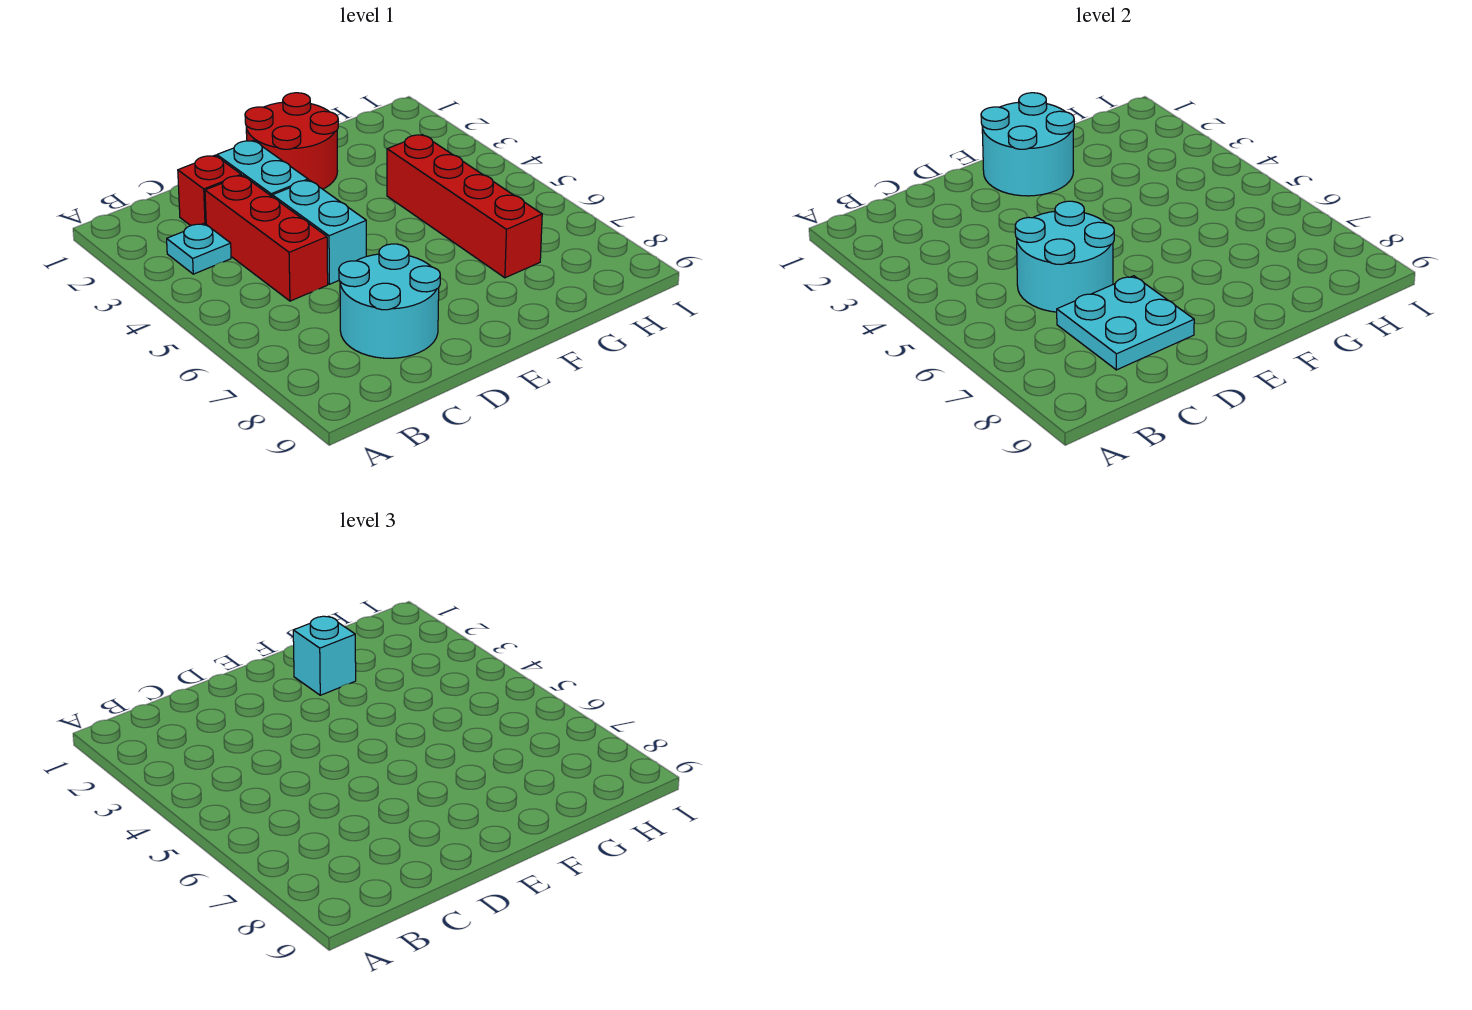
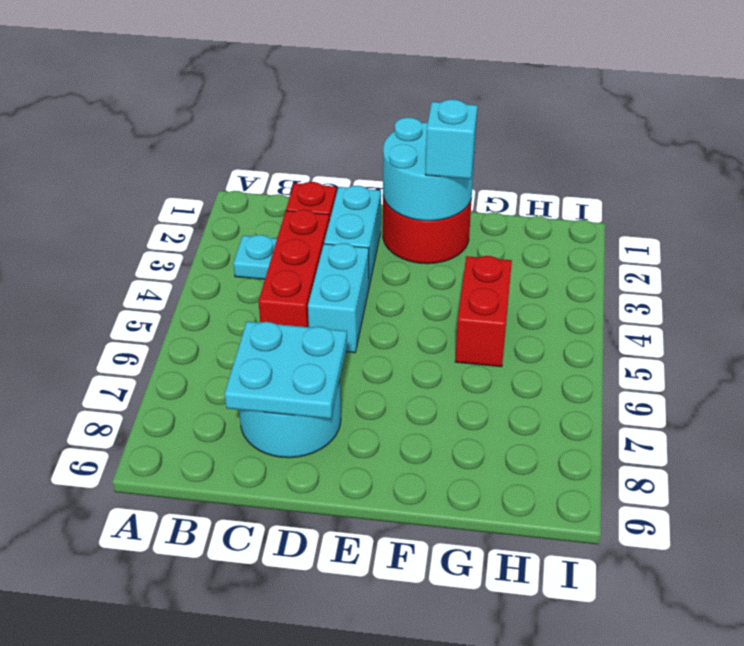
cyan 2x2 round brick [1015,201,1114,312] -> none
red 1x4 brick [387,135,542,278] -> red 1x2 brick [455,256,512,367]

